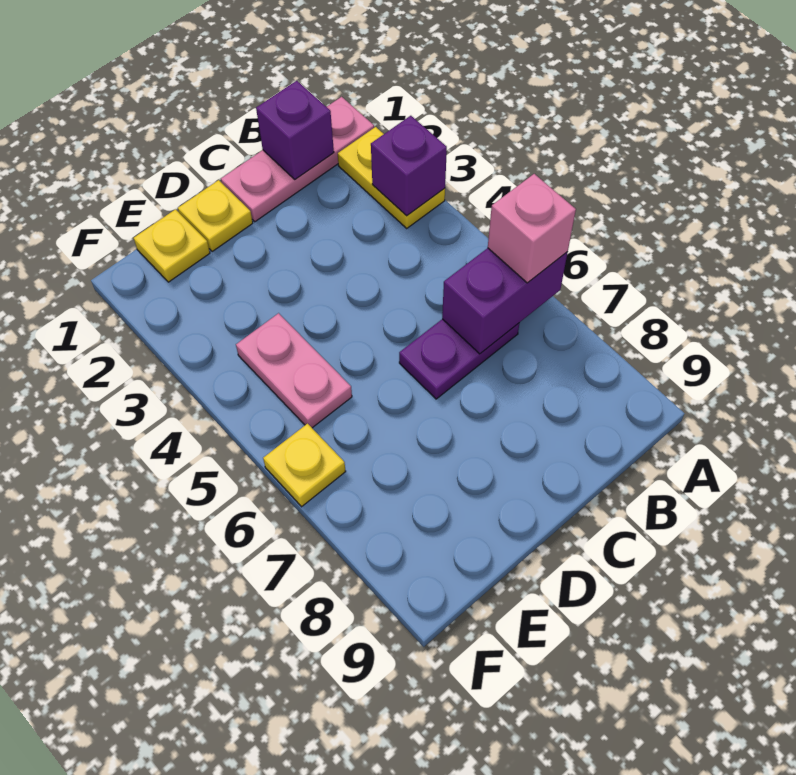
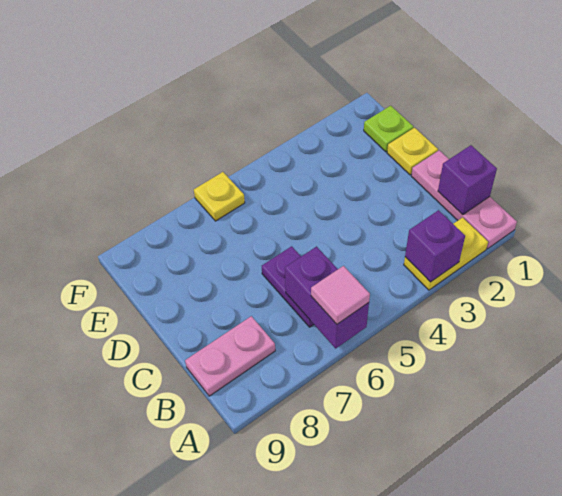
pink 1x1 brick [488,174,576,283] -> pink 1x1 tile [311,266,370,324]
yellow 1x1 plate [134,209,210,282] -> lime 1x1 plate [364,106,413,152]
pink 1x2 plate [236,313,352,428] -> pink 1x2 plate moved to [185,316,275,396]

